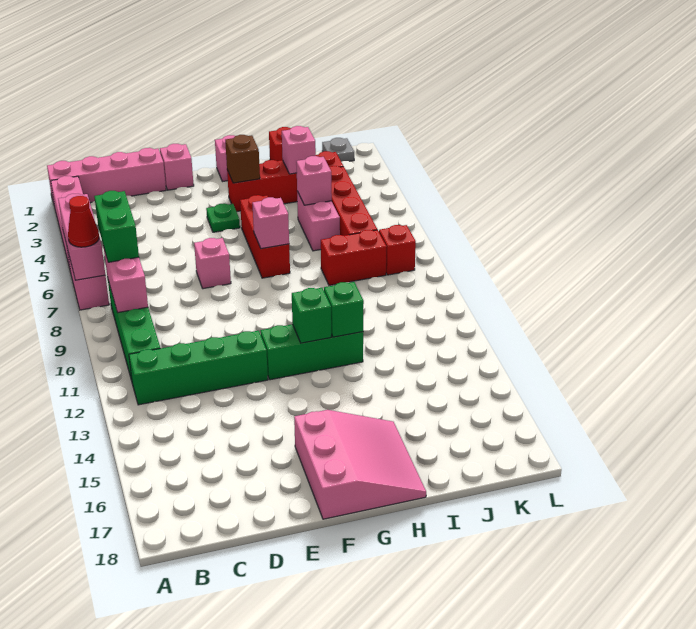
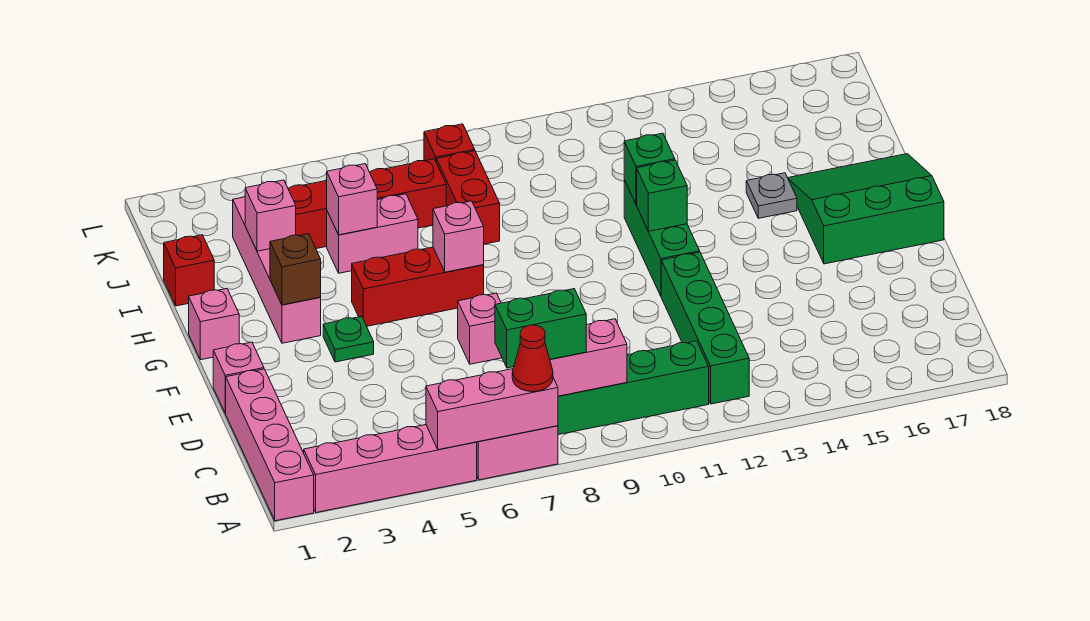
pink 3x3 slope [294,410,426,519] -> green 3x3 slope [788,154,944,264]
red 1x4 brick [227,151,343,212] -> pink 1x4 brick [233,197,321,343]
grey 1x1 plate [322,138,354,162] -> grey 1x1 plate moved to [746,173,797,218]

